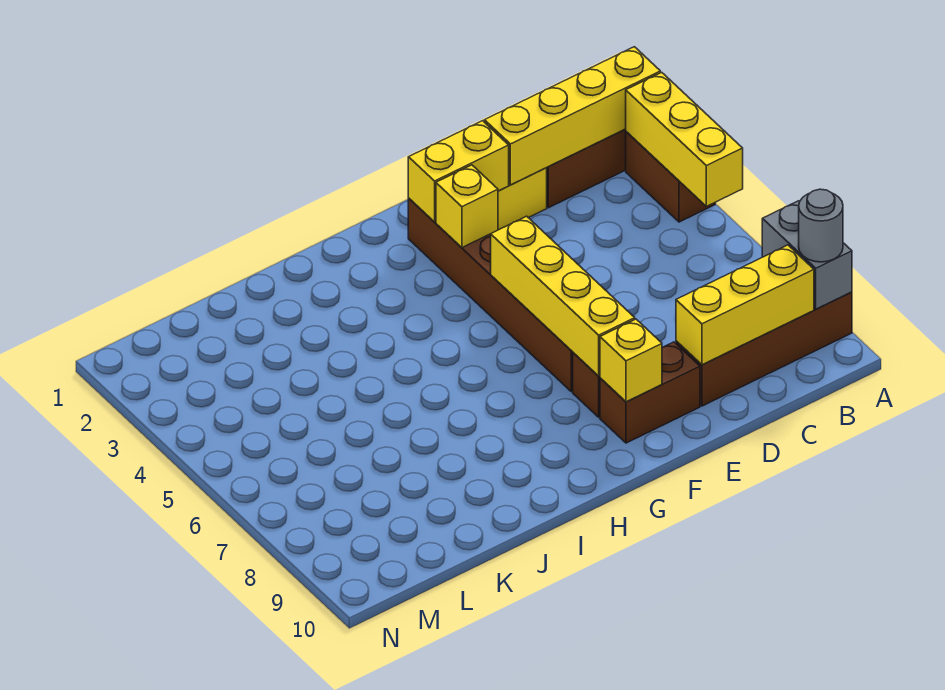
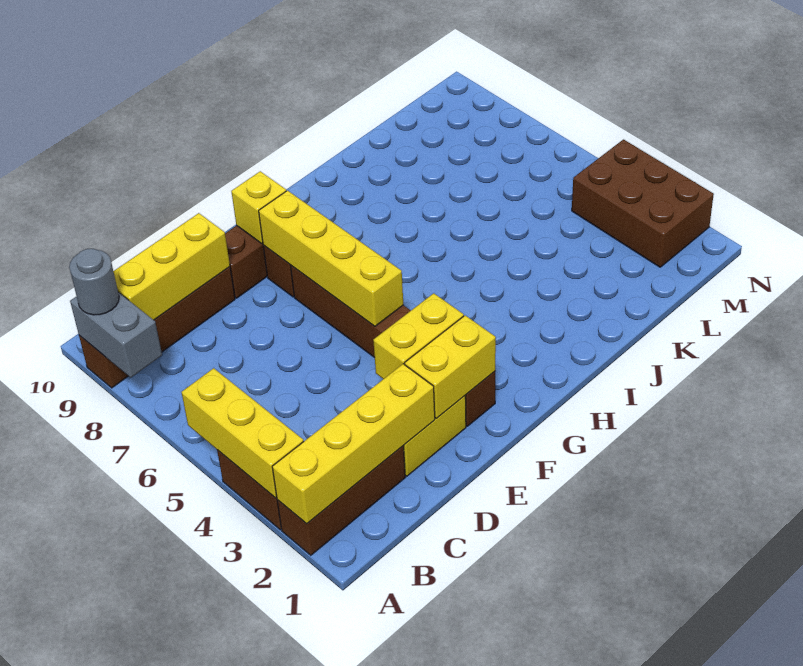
yellow 1x1 brick [436,165,498,248] -> yellow 1x2 brick [373,293,464,379]
none -> brown 2x3 brick [572,140,714,267]

